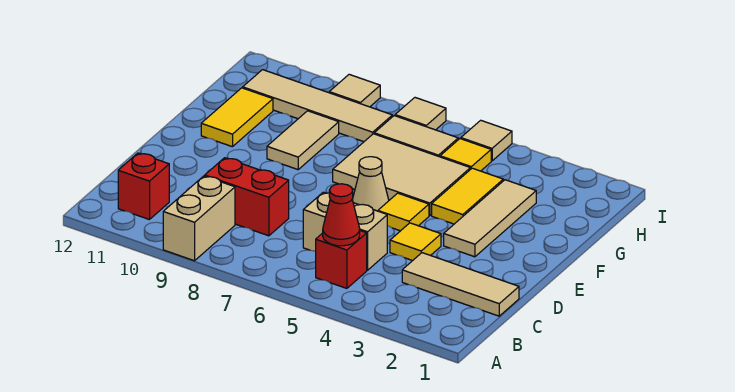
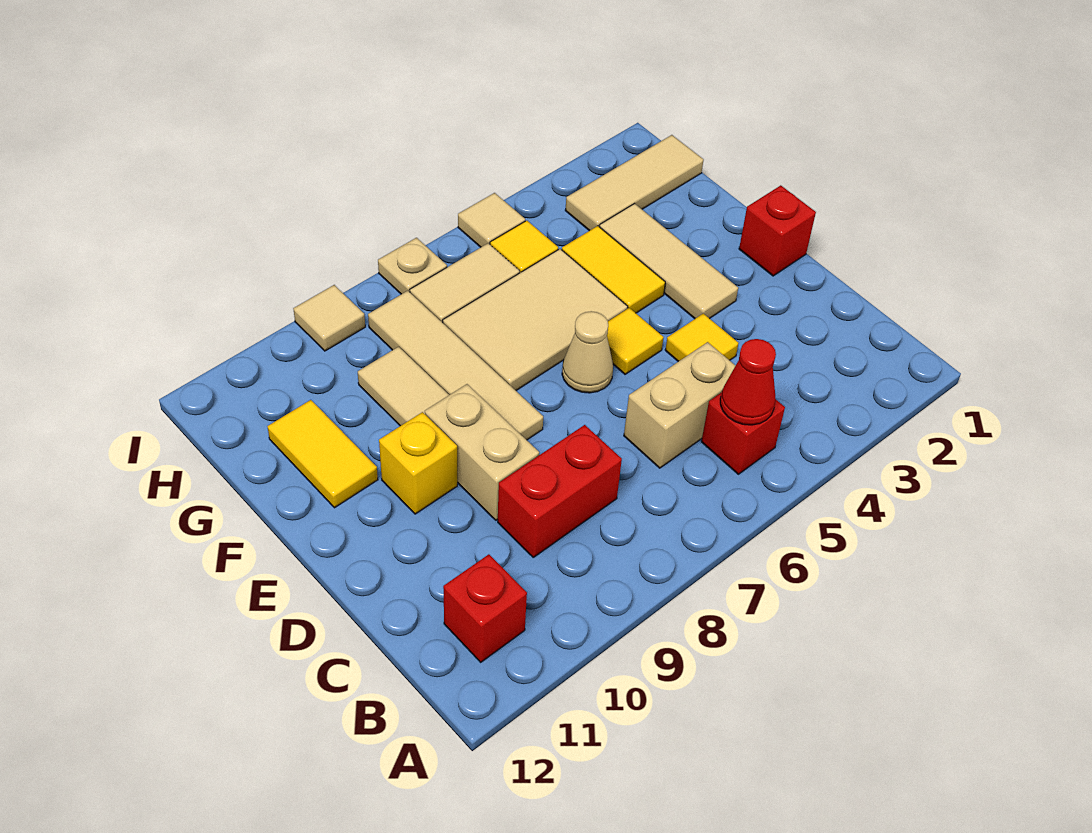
tan 1x2 brick [163,176,235,261] -> tan 1x2 brick moved to [425,384,539,520]
tan 1x3 tile [402,253,519,316] -> tan 1x3 tile moved to [565,135,703,231]
none -> red 1x1 brick [739,185,816,276]
none -> yellow 1x1 brick [379,412,457,514]
tan 1x4 tile [243,70,392,142] -> tan 1x4 tile turned to [368,291,543,440]
tan 1x1 tile [395,98,446,130] -> tan 1x1 plate [378,238,447,294]

